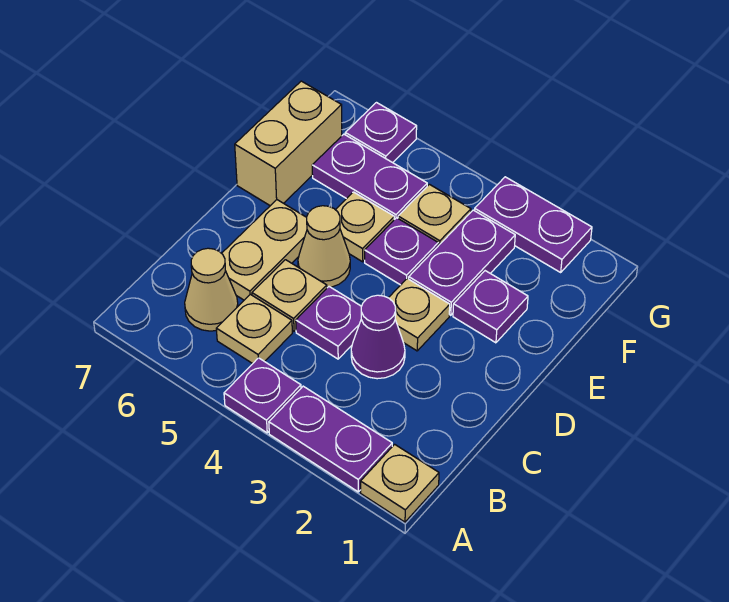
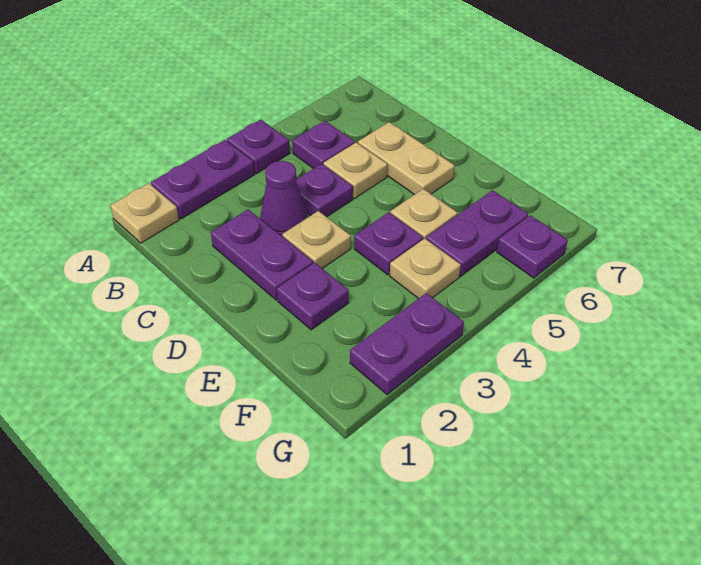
tan 1x1 plate [216,294,292,364] -> purple 1x1 plate [292,121,355,169]
tan 1x1 cone [185,248,238,331] -> none
tan 1x1 cone [298,206,350,288] -> none
purple 1x2 plate [409,210,515,315] -> purple 1x2 plate moved to [211,210,313,300]
tan 1x2 brick [235,81,342,206] -> none

